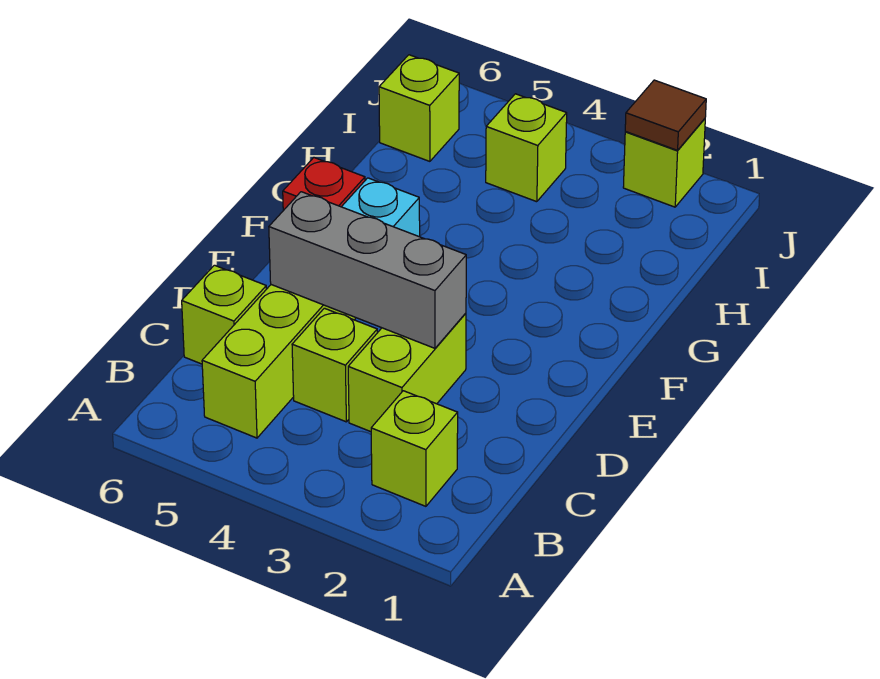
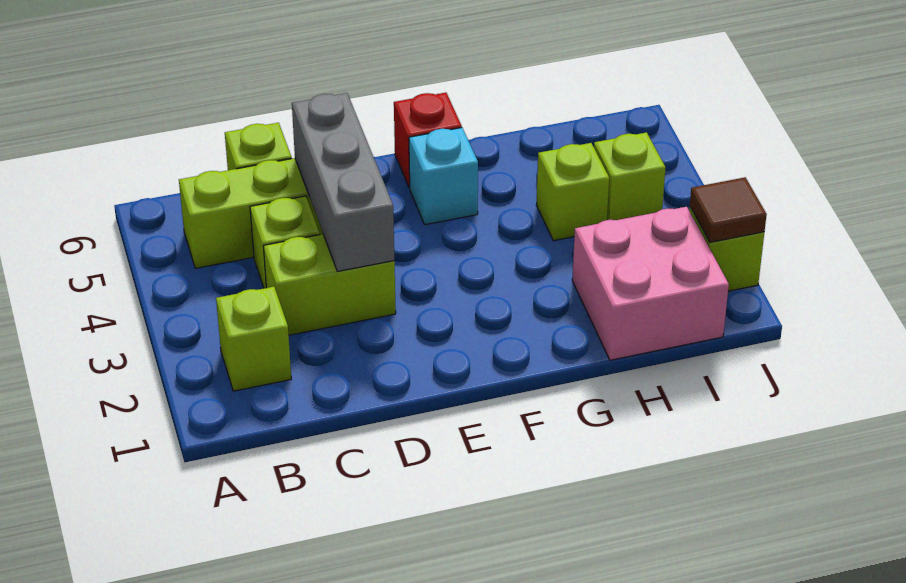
none -> pink 2x2 brick [572,207,729,360]
lime 1x1 brick [379,55,459,161] -> lime 1x1 brick moved to [536,143,609,241]

